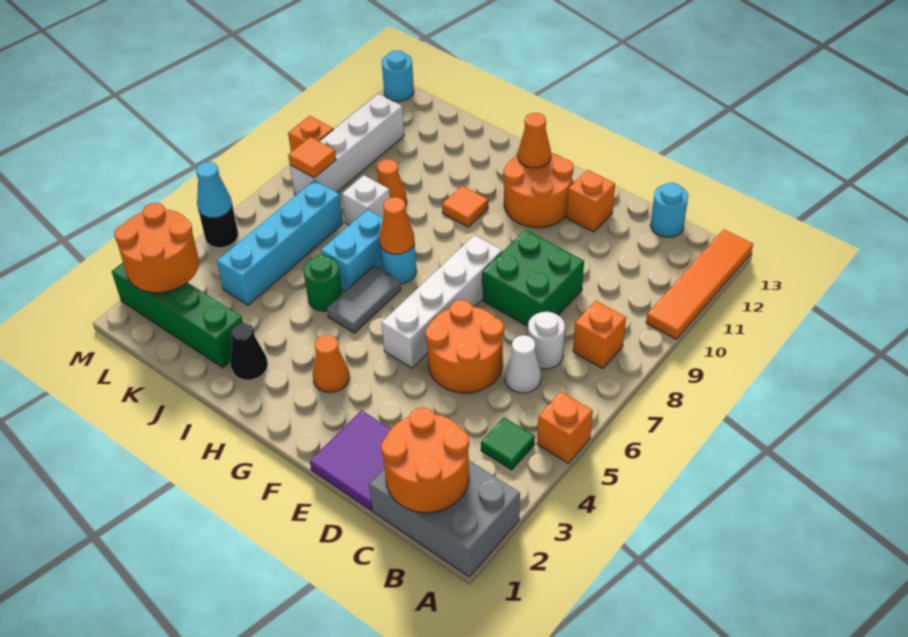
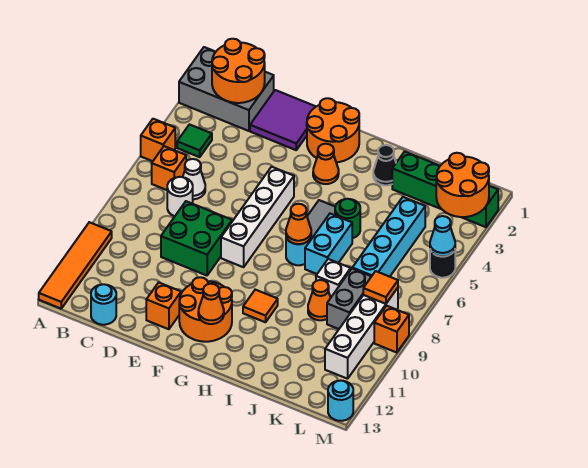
orange 1x1 brick [573,301,626,369] -> orange 1x1 brick moved to [152,146,186,190]
orange 2x2 round brick [426,300,504,393] -> orange 2x2 round brick moved to [307,98,359,162]
none -> grey 1x2 brick [327,269,371,329]

